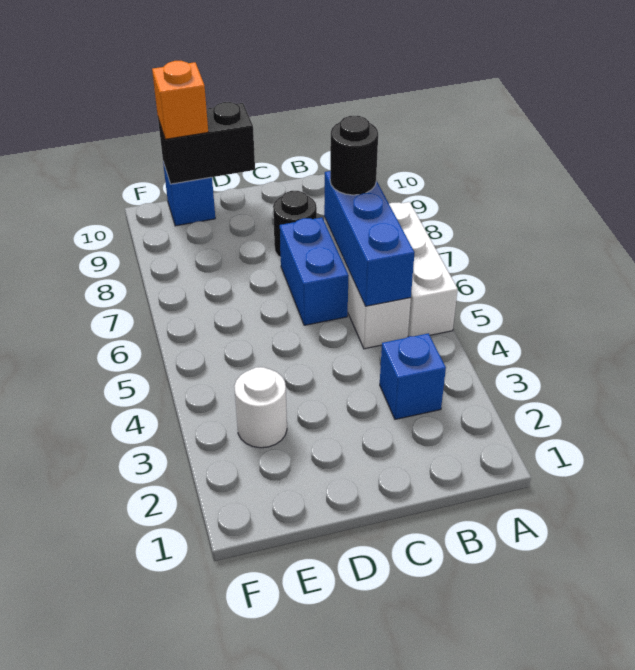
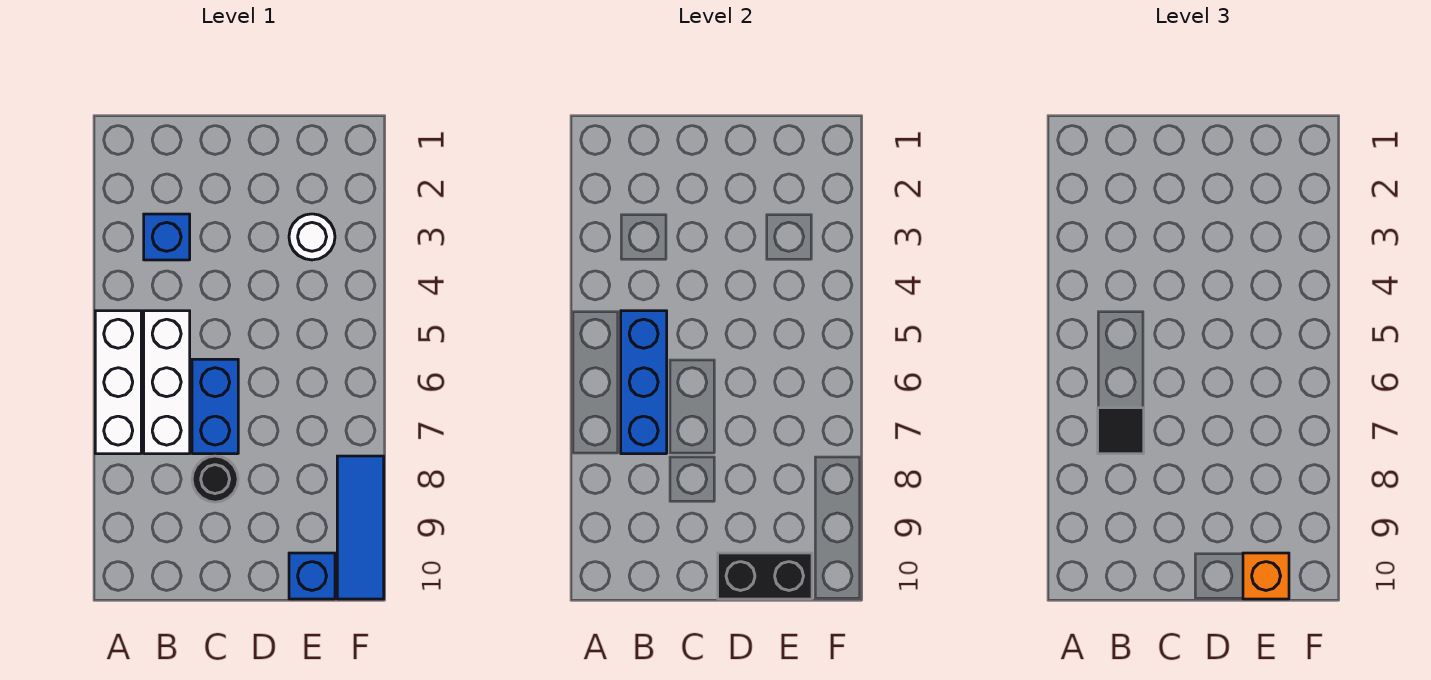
black 1x1 round brick [330,116,378,195] -> black 1x1 tile [1098,408,1144,454]
none -> blue 1x3 tile [337,456,384,599]

